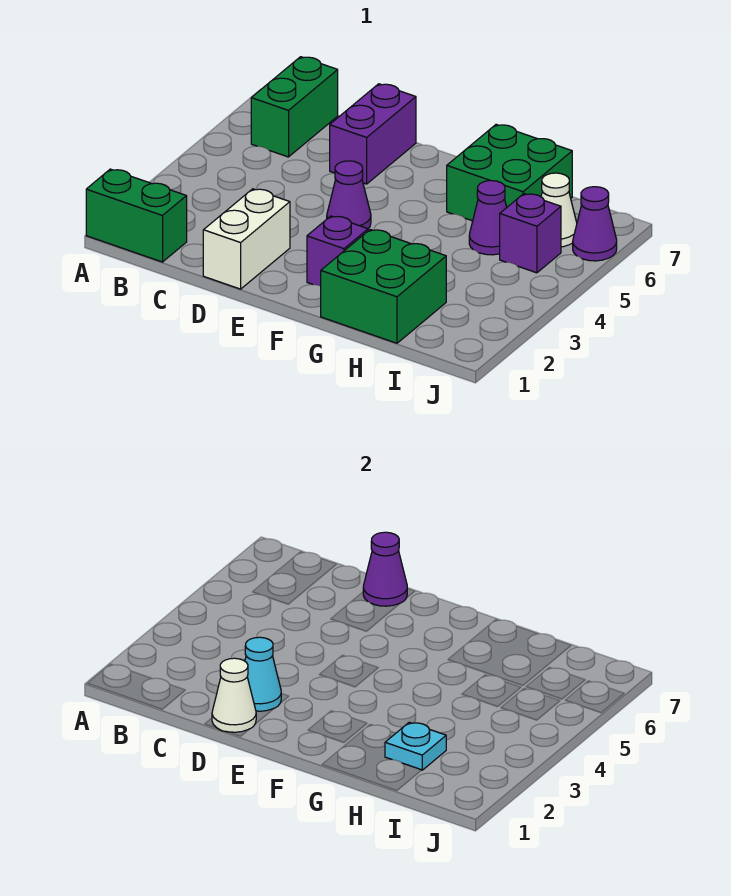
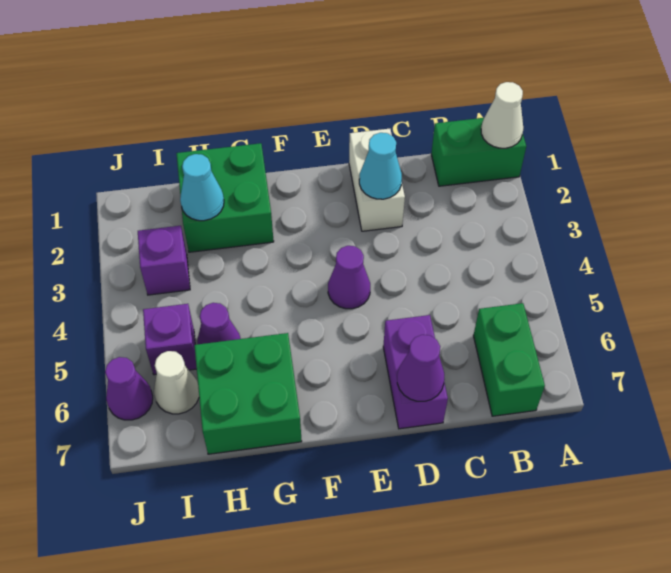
white 1x1 cone [212,658,256,732] -> white 1x1 cone moved to [481,82,523,148]
purple 1x1 brick [307,216,368,286] -> purple 1x1 brick moved to [138,226,190,295]
cyan 1x1 plate [385,722,446,770] -> cyan 1x1 cone [180,154,224,221]

